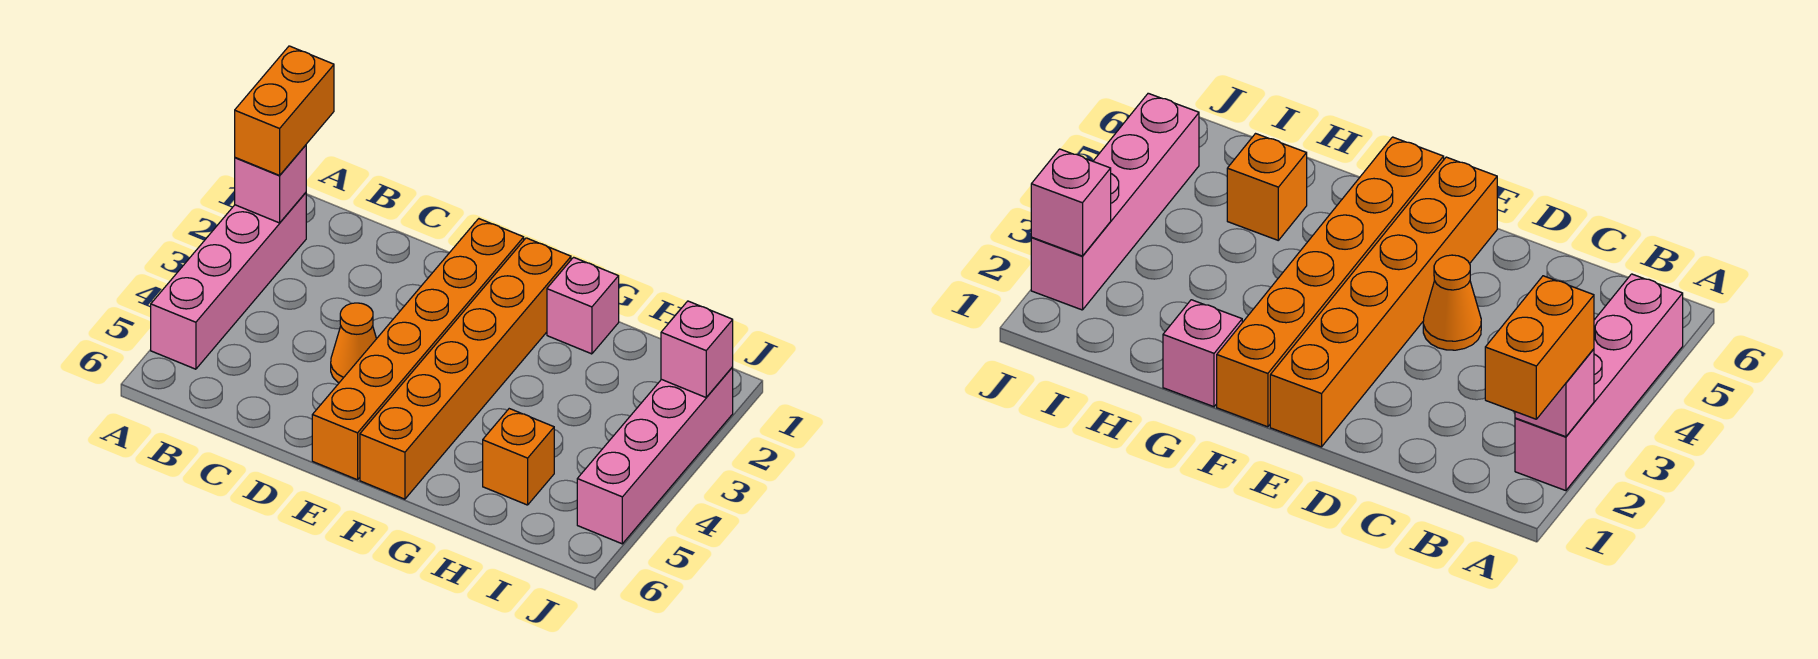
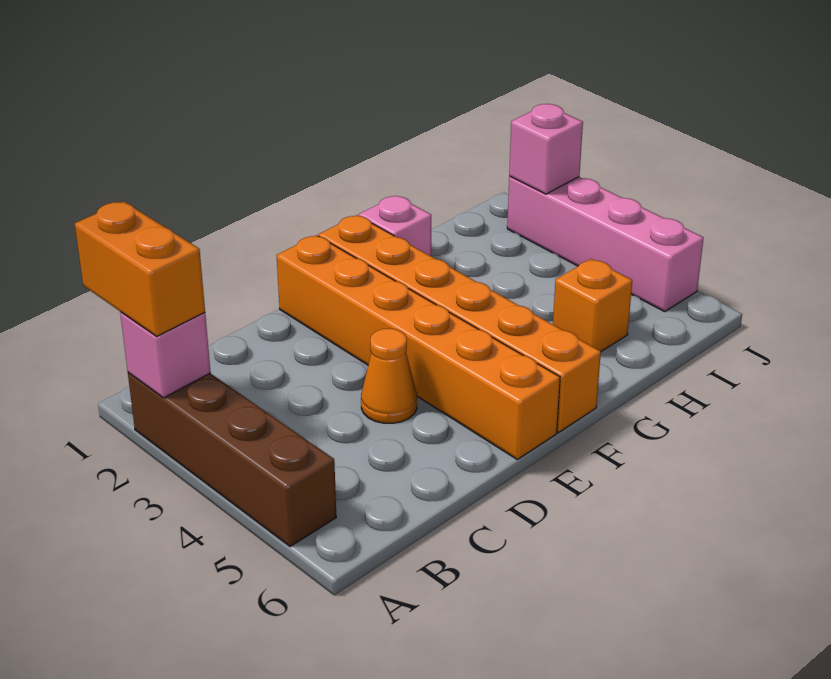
pink 1x4 brick [151,193,306,369] -> brown 1x4 brick [128,373,336,547]

